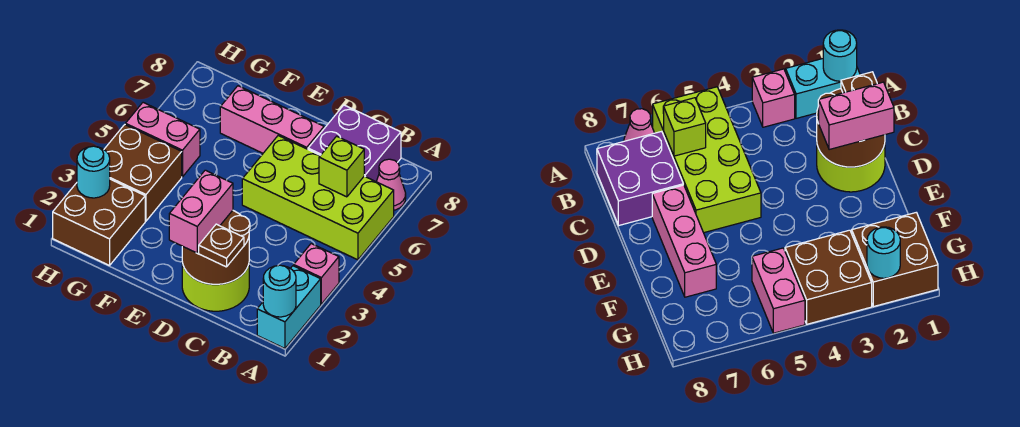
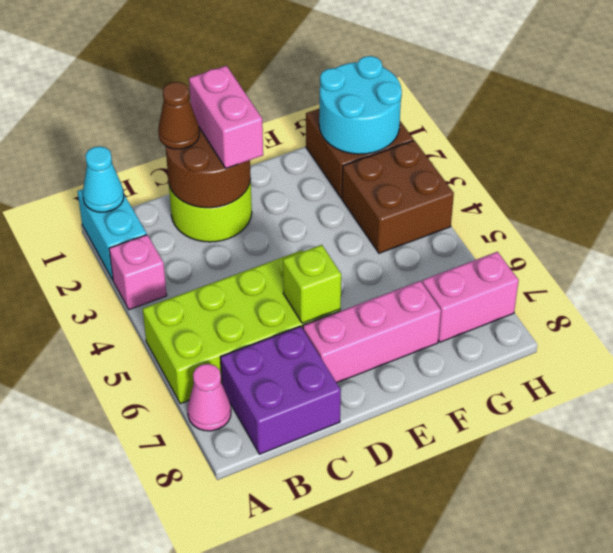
cyan 1x1 round brick [263,265,296,317] -> cyan 1x1 cone [83,146,124,212]
lime 1x1 brick [319,136,364,197] -> lime 1x1 brick moved to [283,245,341,323]
brown 1x1 plate [199,224,244,267] -> brown 1x1 cone [158,82,199,149]
pink 1x2 brick [125,103,200,177] -> pink 1x2 brick moved to [422,252,519,342]
cyan 1x1 round brick [77,146,110,198] -> cyan 2x2 round brick [319,56,402,154]

